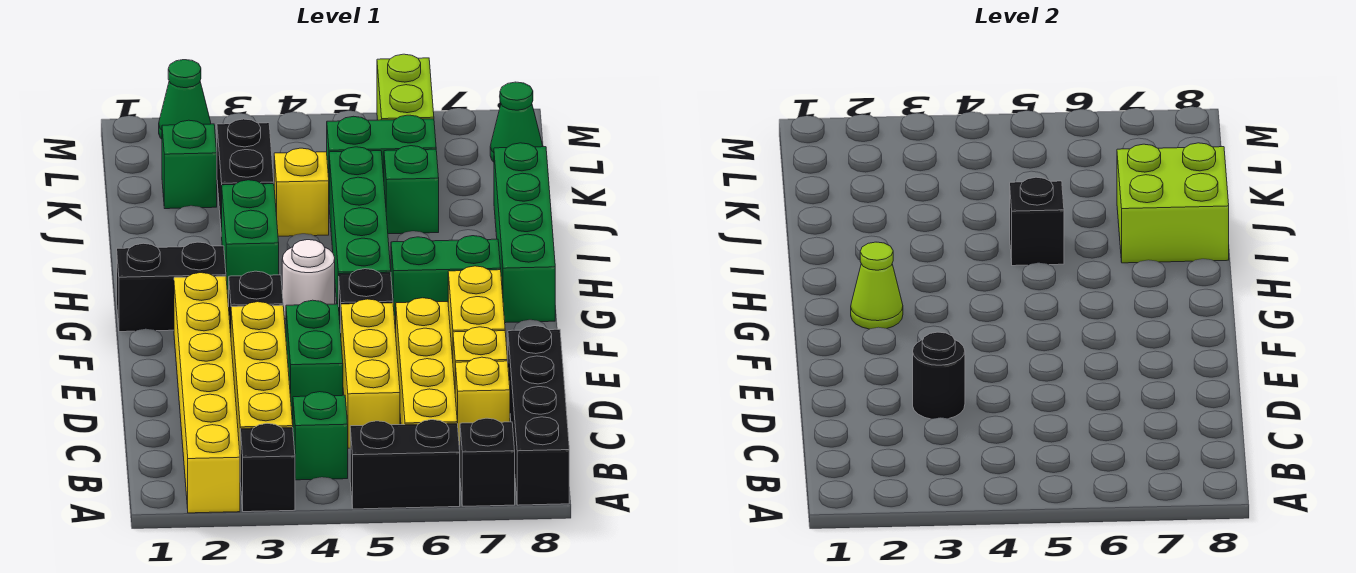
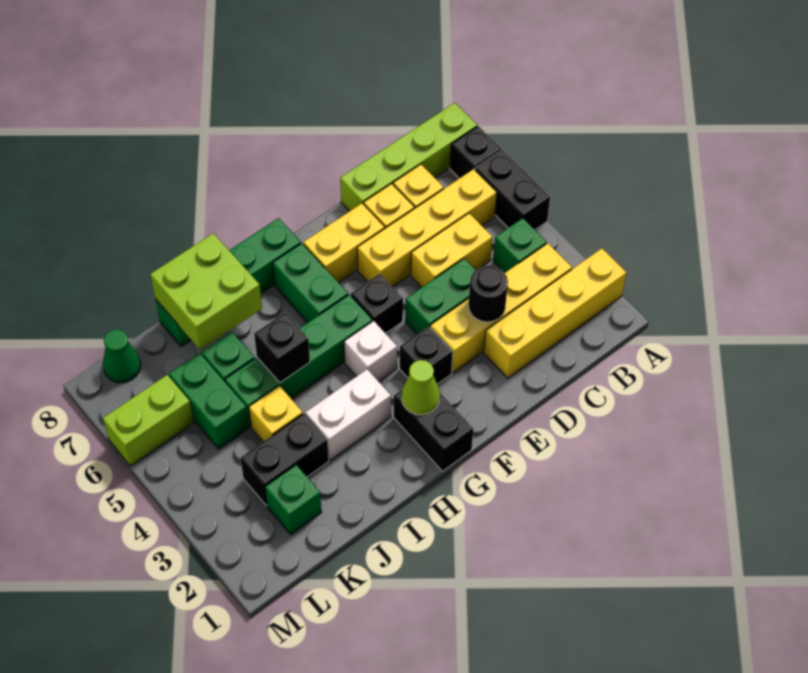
yellow 1x6 brick [174,273,240,513] -> yellow 1x4 brick [484,248,626,378]
black 1x1 brick [240,423,295,512] -> none
black 1x4 brick [508,326,569,505] -> lime 1x4 brick [340,103,477,211]
yellow 1x3 brick [341,299,400,448] -> yellow 1x2 brick [411,213,492,287]
white 1x1 round brick [282,240,335,319] -> white 1x1 brick [344,321,397,381]
green 1x2 brick [222,180,279,299] -> white 1x2 brick [305,369,391,460]
green 1x1 cone [159,60,211,139] -> none

